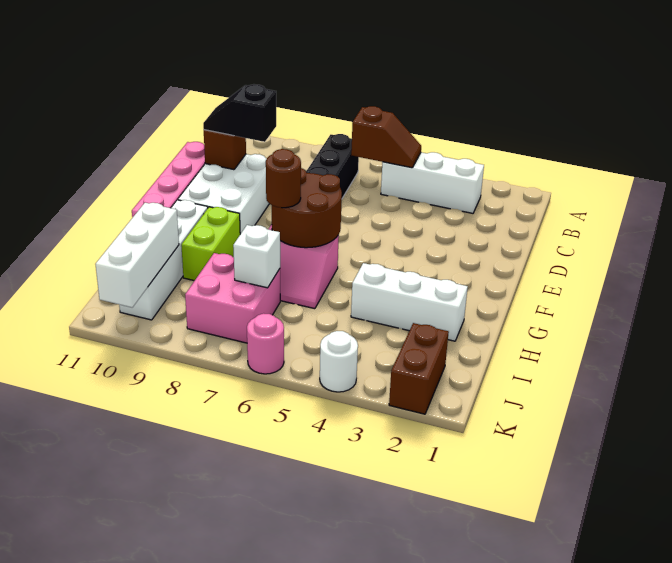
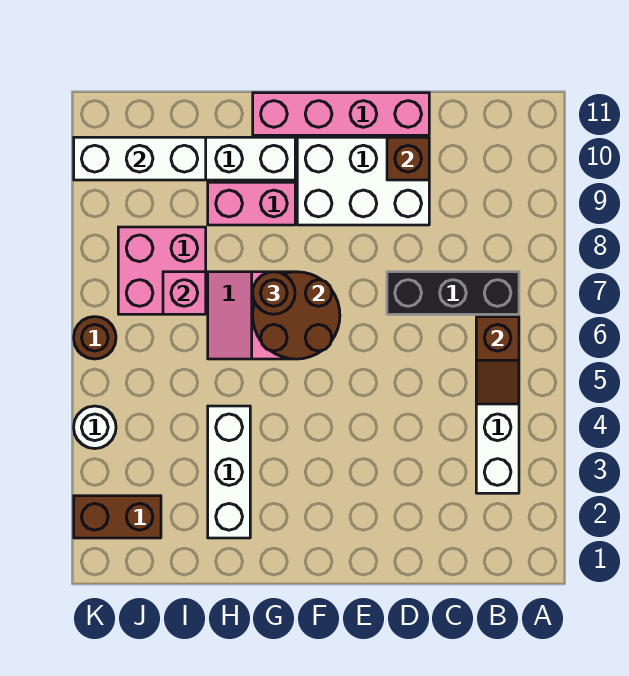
black 1x2 slope [203,84,276,142] -> none
lime 1x2 brick [181,207,240,281] -> pink 1x2 brick [208,182,295,225]
white 1x1 brick [233,225,280,288] -> pink 1x1 brick [163,272,206,314]
pink 1x1 round brick [247,313,284,374] -> brown 1x1 round brick [74,317,116,359]

